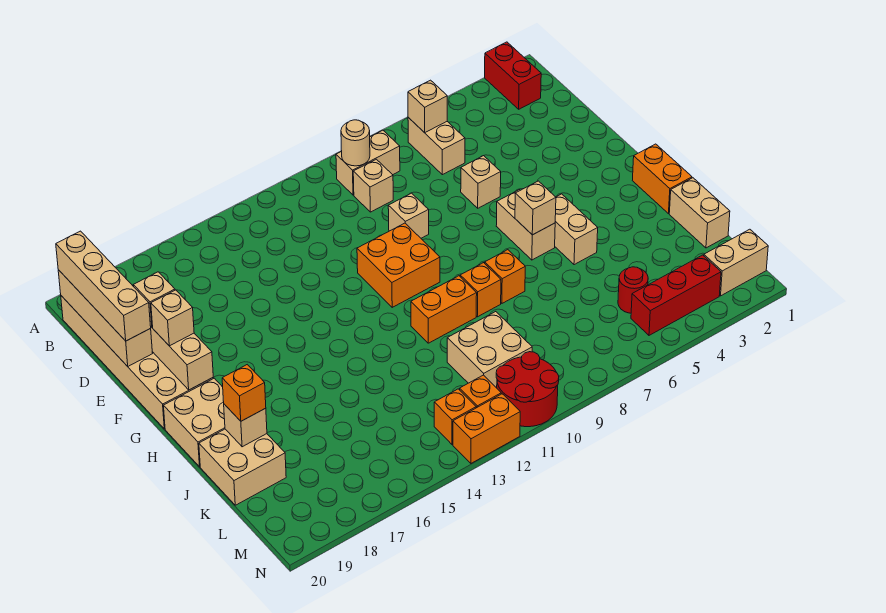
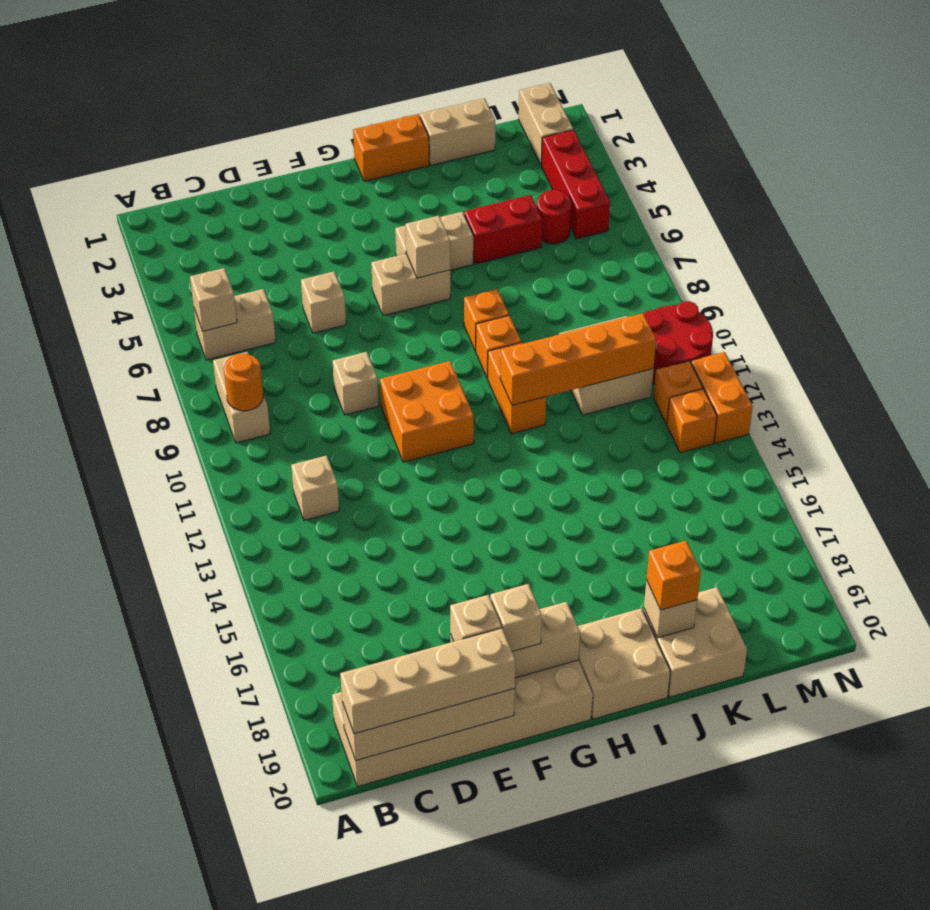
red 1x2 brick [485,42,541,109] -> red 1x2 brick moved to [464,195,542,264]
tan 1x1 round brick [341,120,370,166] -> orange 1x1 round brick [224,354,263,411]
tan 1x1 brick [353,159,393,212] -> tan 1x1 brick moved to [291,455,339,520]
none -> orange 1x4 brick [500,313,656,405]

